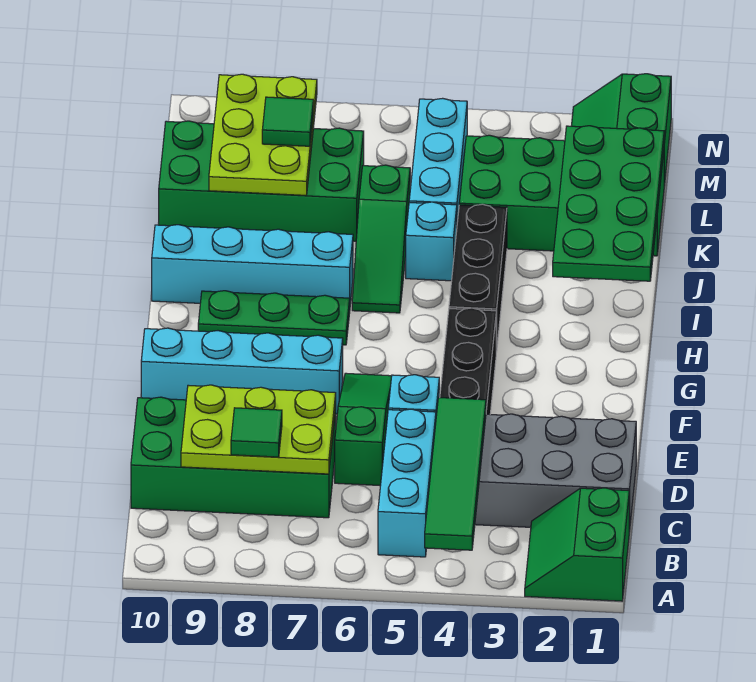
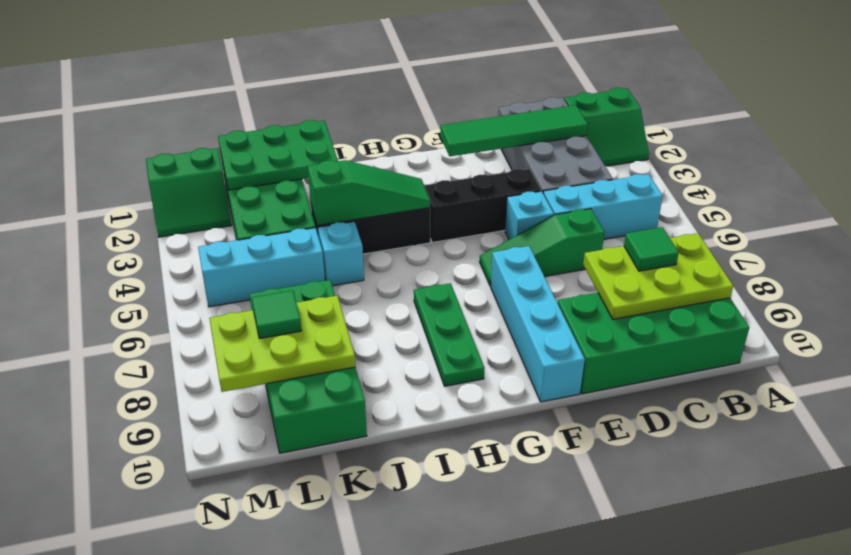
green 1x4 tile [425,397,486,550] -> green 1x4 tile moved to [440,105,588,156]
green 2x4 brick [131,397,336,518] -> green 2x4 brick turned to [558,293,749,394]
lime 2x3 plate [181,385,336,474] -> lime 2x3 plate turned to [583,233,733,319]
green 2x4 plate [553,126,664,281] -> green 2x3 plate [218,120,338,190]
green 1x3 slope [352,165,410,313] -> green 1x3 slope moved to [308,160,430,226]
cyan 1x4 brick [152,225,353,304] -> none

